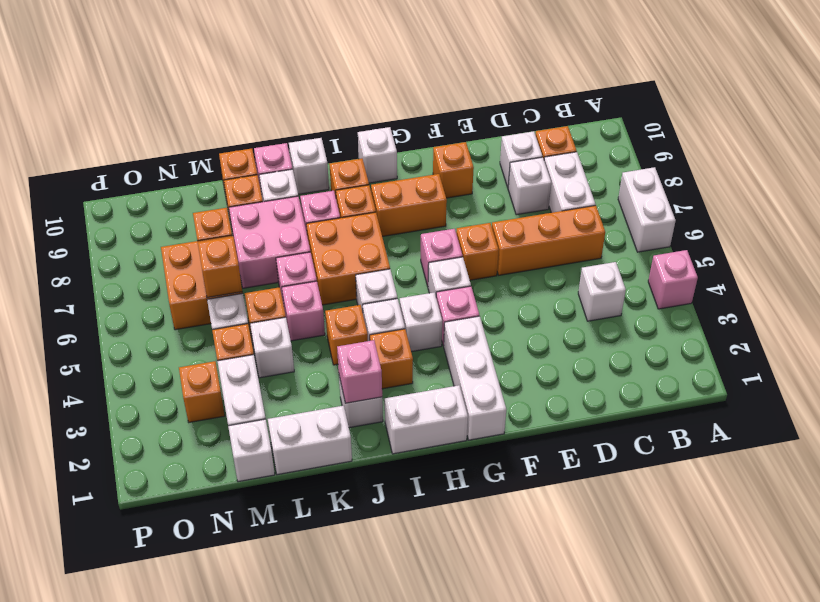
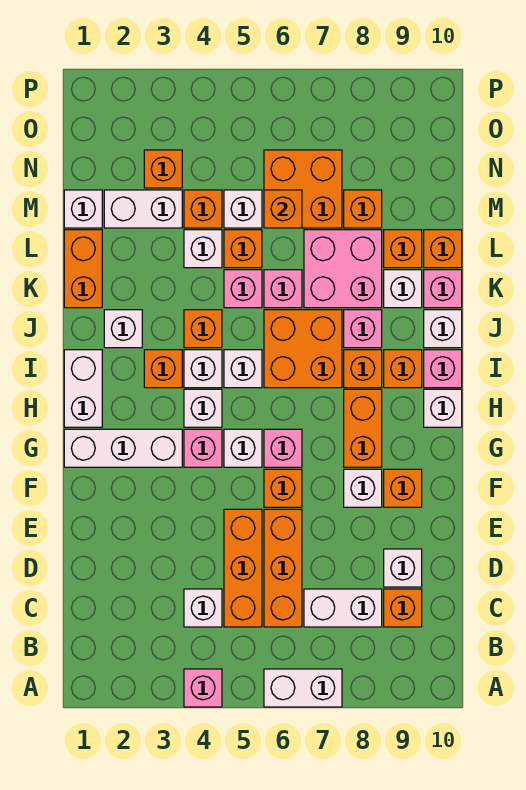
none -> orange 1x3 brick [224,509,262,627]
white 1x1 brick [508,157,551,215] -> white 1x1 brick moved to [344,469,382,507]
pink 1x1 brick [337,340,382,403] -> pink 1x1 brick moved to [424,350,462,388]
white 1x2 brick [268,406,352,475] -> orange 1x2 brick [64,230,102,308]

